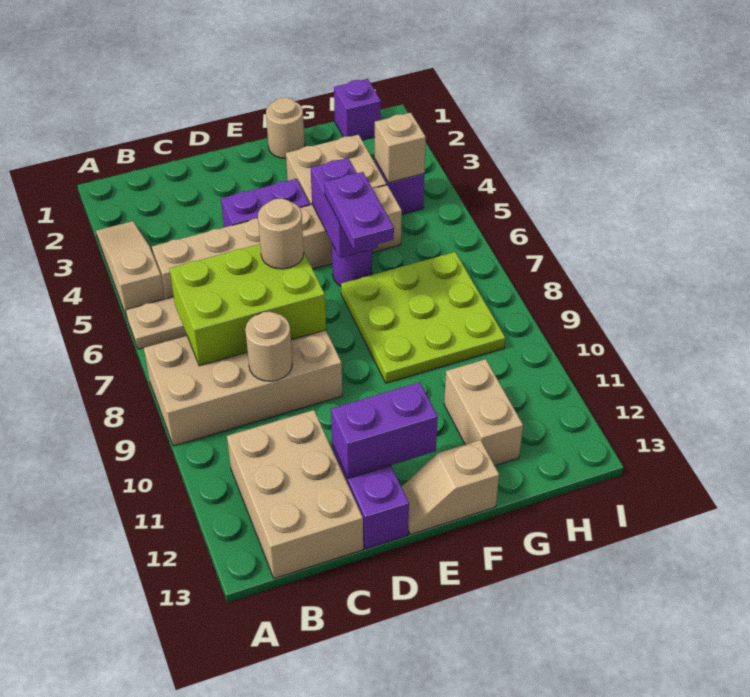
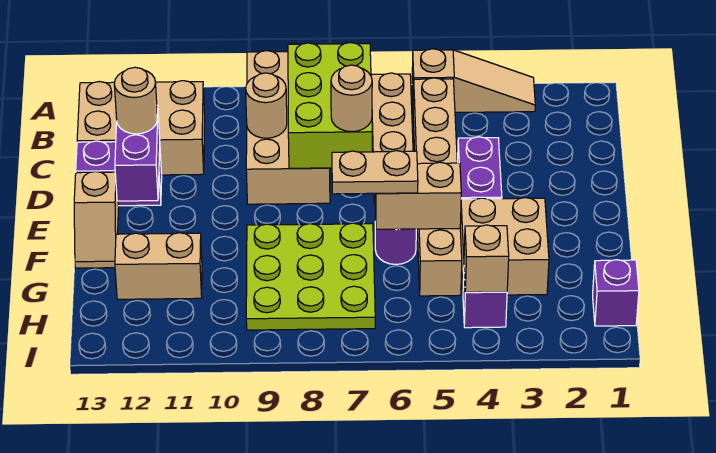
tan 1x2 slope [402,440,499,535] -> tan 1x2 slope turned to [74,171,119,268]
tan 1x1 round brick [266,98,305,158] -> tan 1x1 round brick moved to [114,67,157,134]
purple 1x2 brick [311,158,378,258] -> tan 1x2 brick [375,162,461,229]
purple 1x2 plate [324,172,394,250] -> tan 1x2 plate [332,151,418,194]

